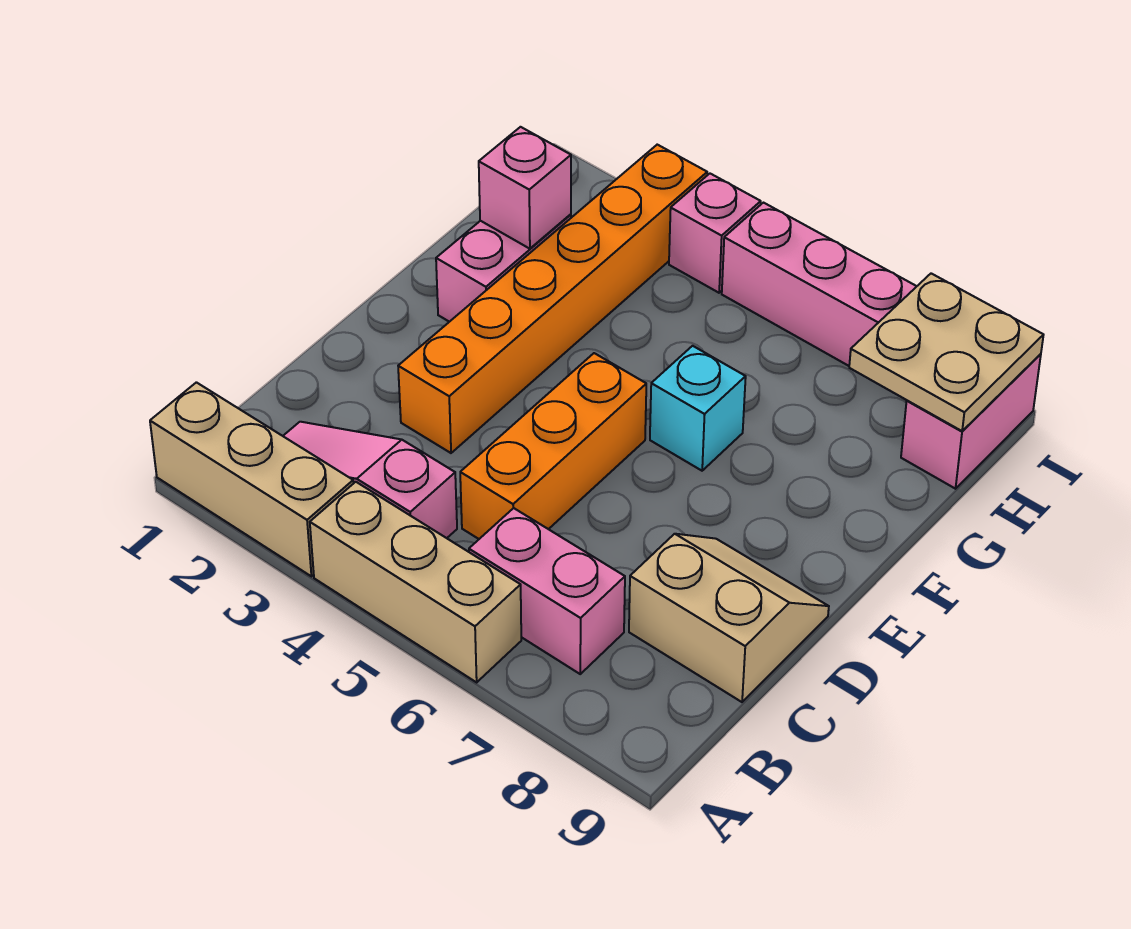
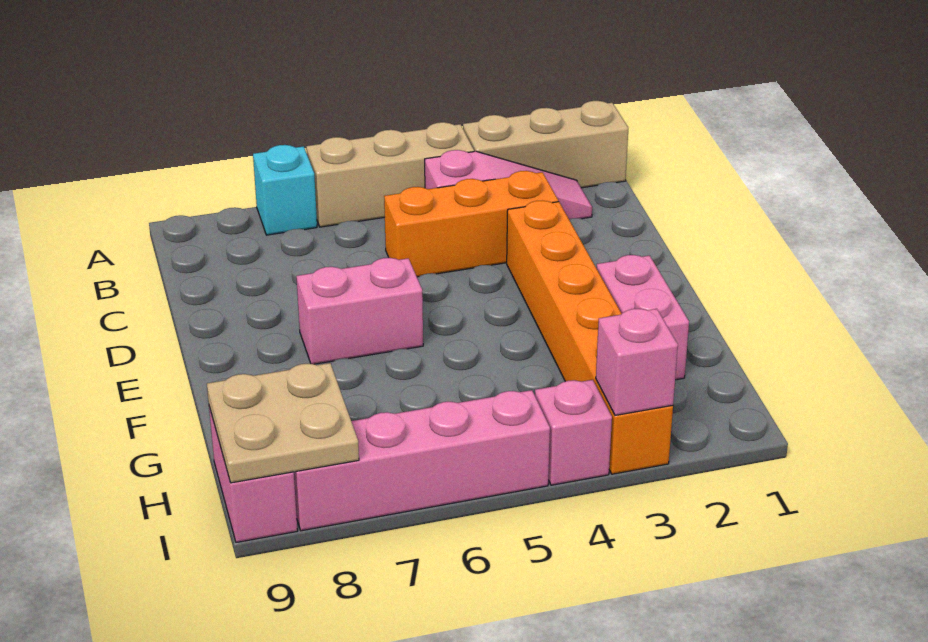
pink 1x2 brick [469,508,625,674] -> pink 1x2 brick moved to [296,258,423,364]
orange 1x3 brick [460,353,646,539] -> orange 1x3 brick turned to [384,171,558,277]
tan 2x2 slope [629,534,829,702] -> none
cyan 1x1 brick [650,346,746,471] -> cyan 1x1 brick moved to [253,145,317,235]
pink 1x1 brick [479,127,571,249] -> pink 1x1 brick moved to [596,309,678,415]

